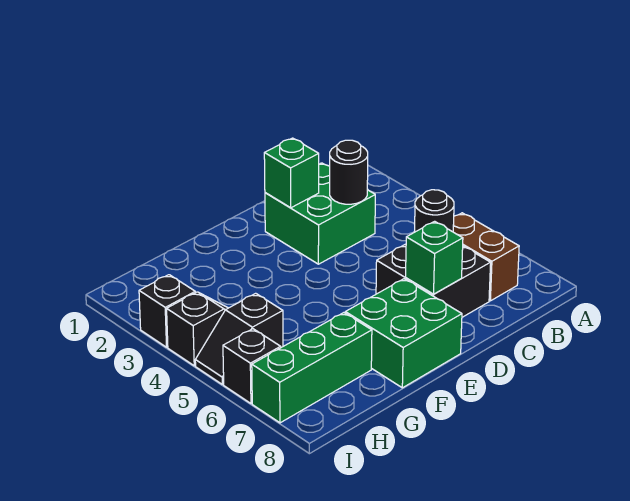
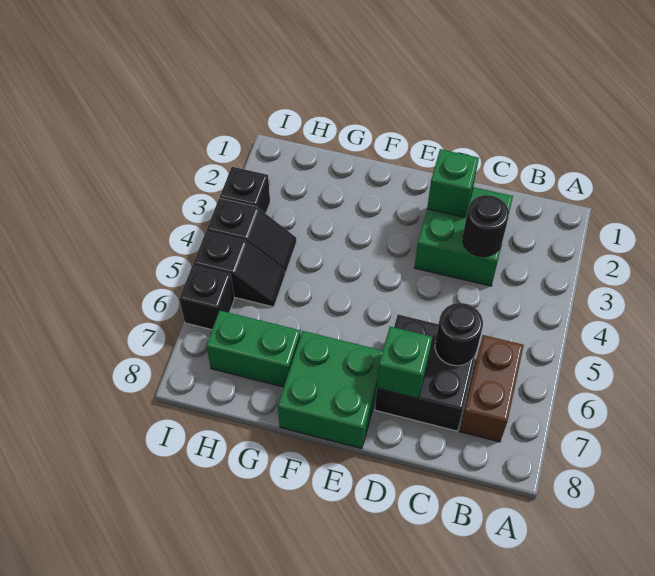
green 1x3 brick [252,313,372,423] -> green 1x2 brick [206,310,301,387]
black 1x2 slope [195,293,283,384] -> black 1x2 slope turned to [193,231,285,307]

